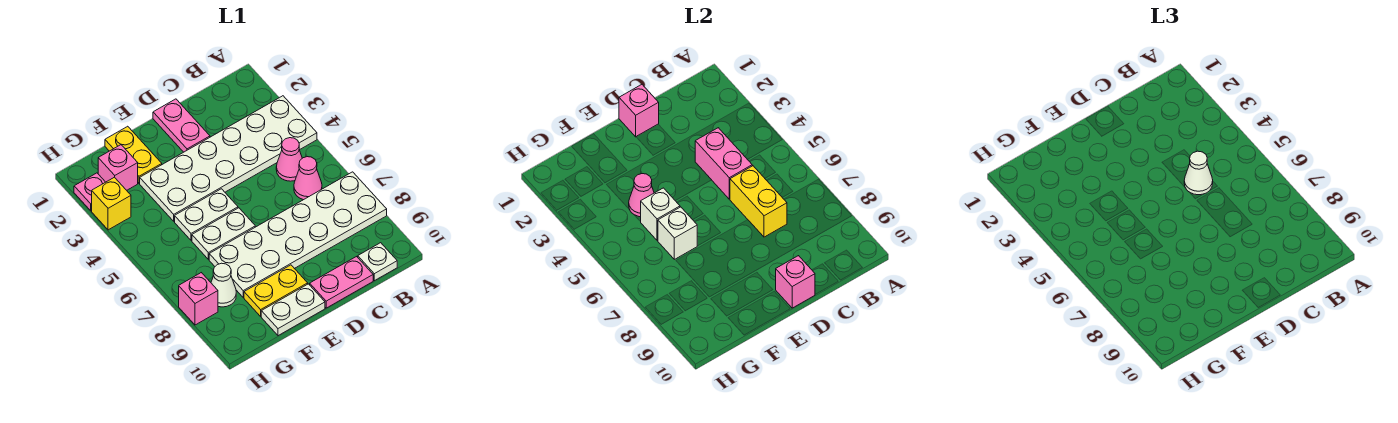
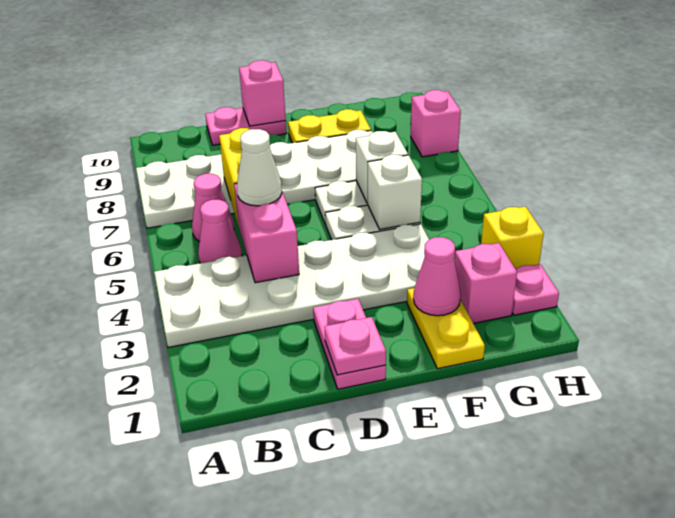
white 1x1 plate [358,243,397,281] -> none
pink 1x1 brick [619,85,659,137] -> pink 1x1 plate [324,317,386,375]
white 1x2 plate [261,284,325,336] -> none
pink 1x1 cone [629,174,654,217] -> pink 1x1 cone moved to [413,237,461,316]
white 1x1 cone [211,263,236,307] -> none

